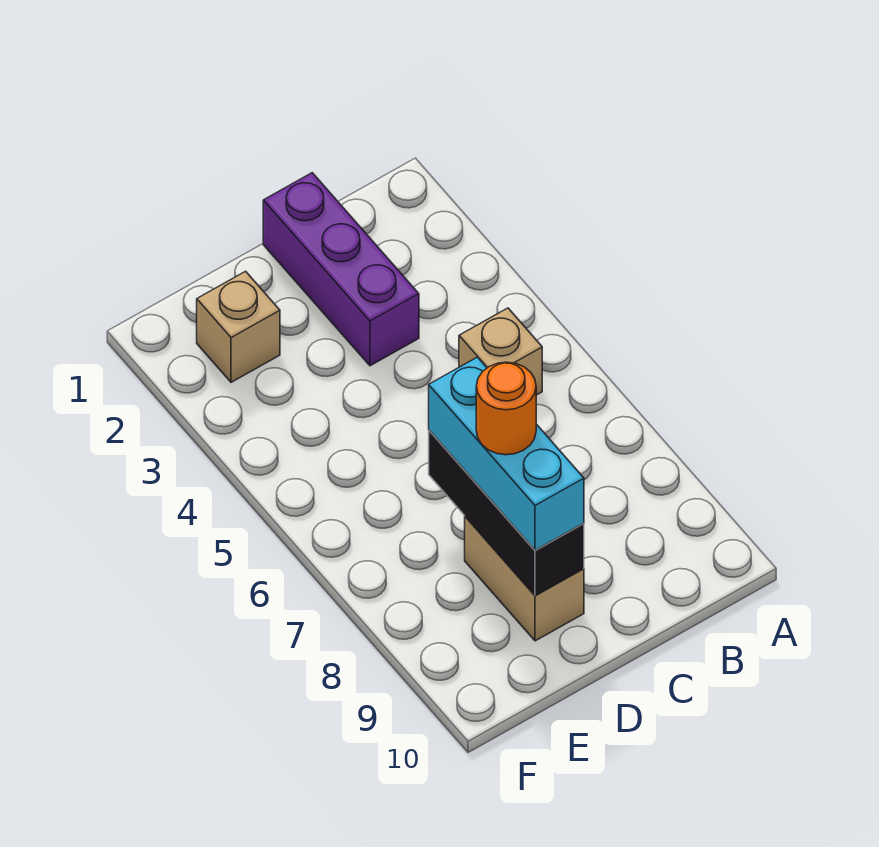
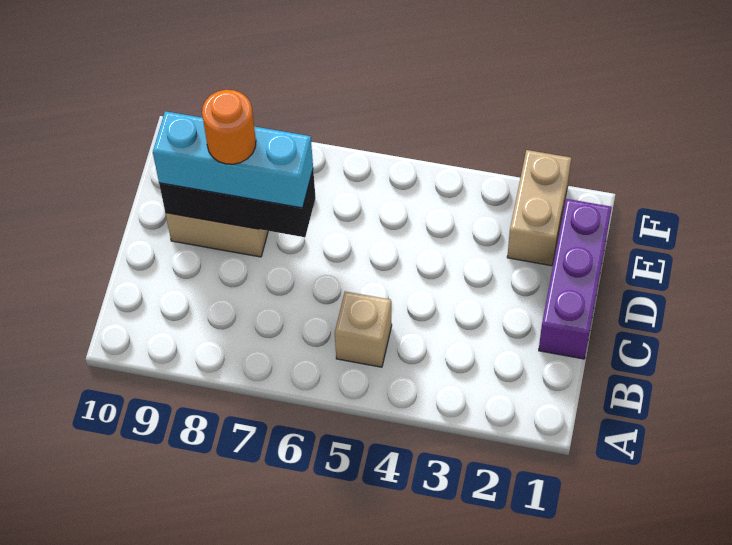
purple 1x3 brick [263,173,419,366] -> purple 1x3 brick turned to [539,199,612,359]
tan 1x1 brick [197,271,280,382] -> tan 1x2 brick [507,150,571,266]

